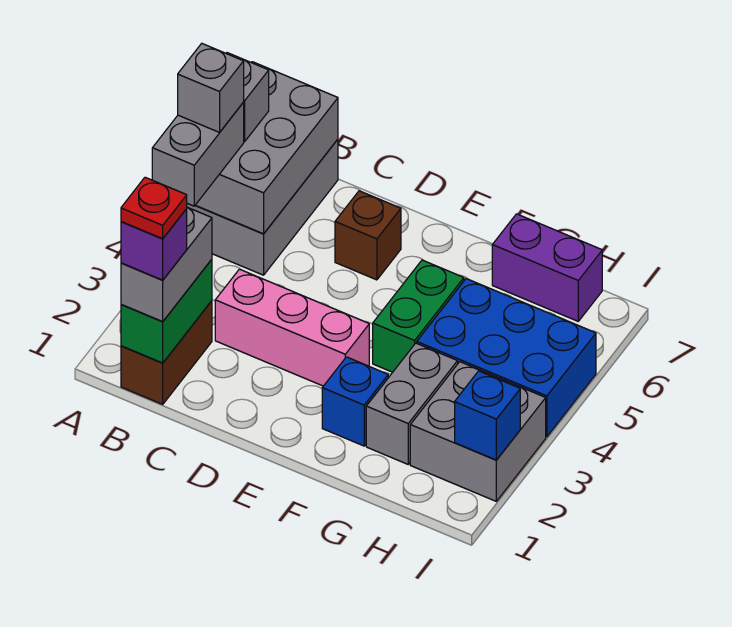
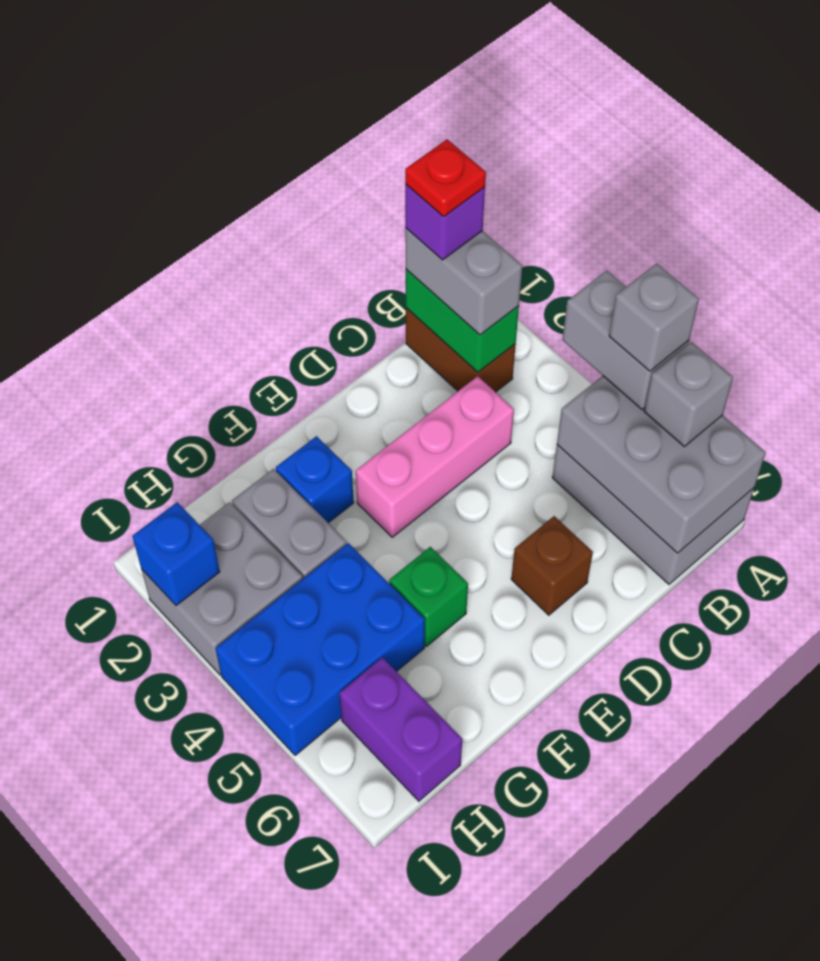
green 1x2 brick [373,260,464,372] -> green 1x1 brick [389,547,468,646]
purple 1x2 brick [492,214,602,321] -> purple 1x2 brick turned to [339,658,462,801]

